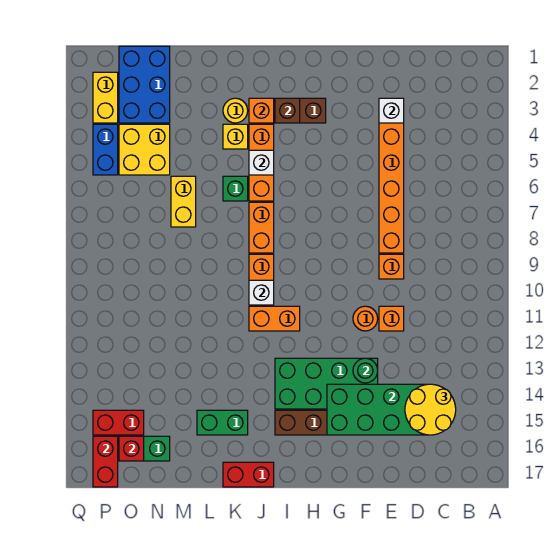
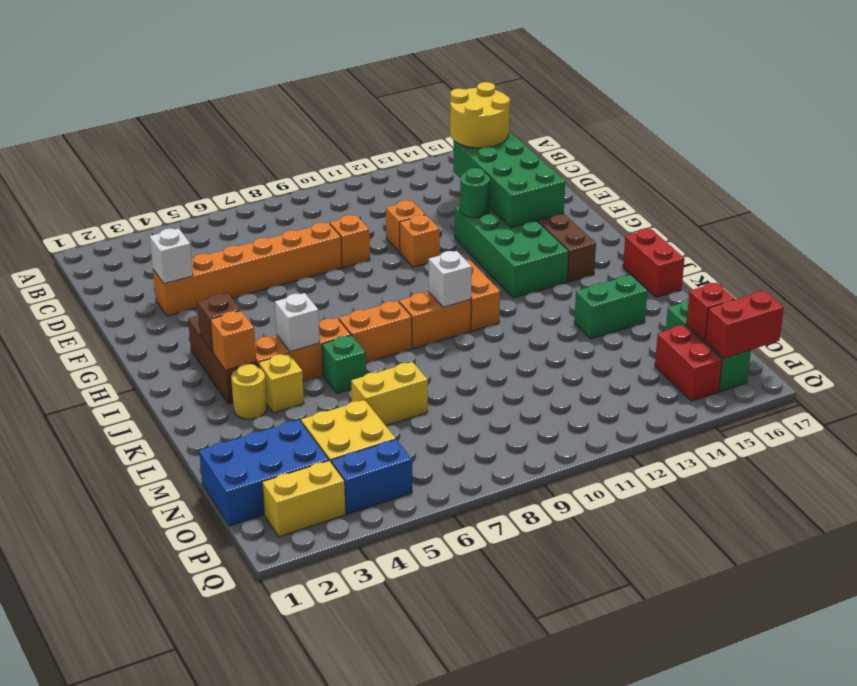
orange 1x1 round brick [353,306,378,331] -> orange 1x1 brick [400,215,440,267]
green 1x2 brick [197,410,248,435] -> green 1x2 brick turned to [574,275,647,339]

